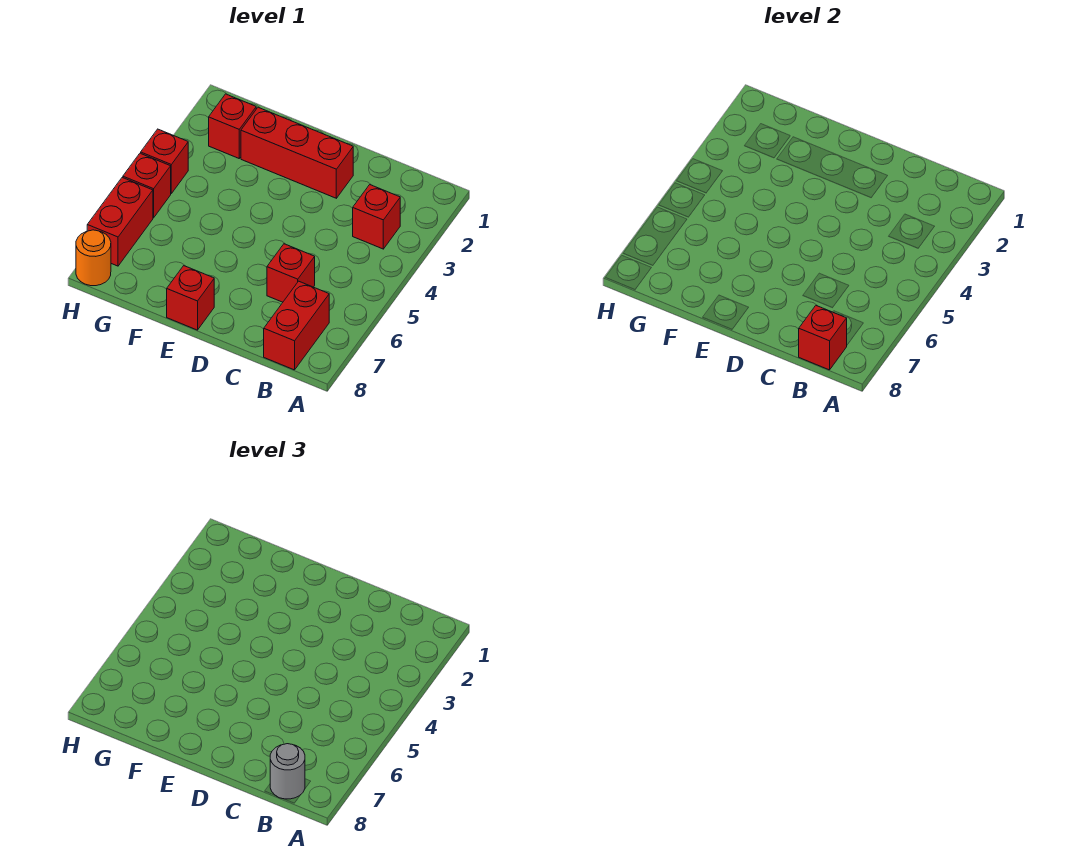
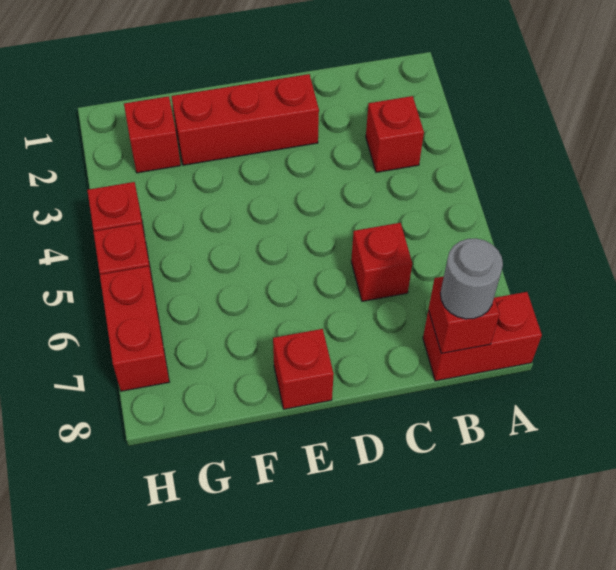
red 1x2 brick [264,281,329,370] -> red 1x2 brick turned to [423,292,542,381]
orange 1x1 round brick [76,230,111,286] -> none

